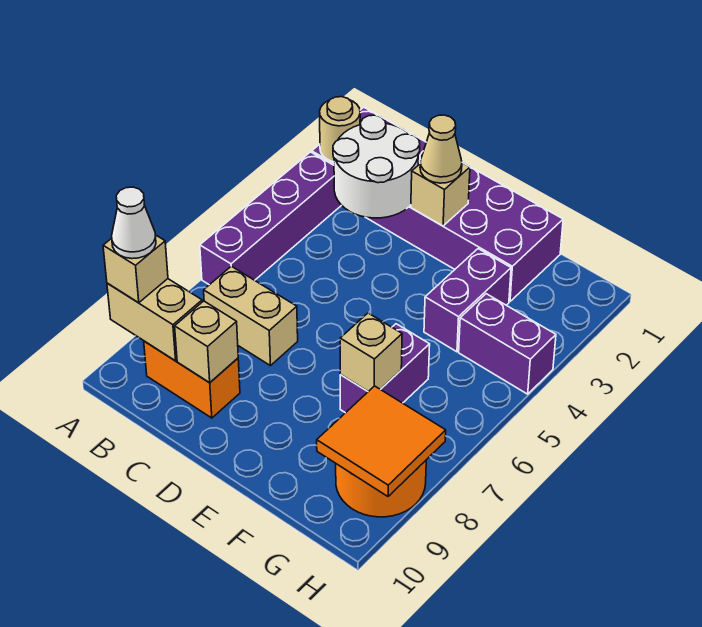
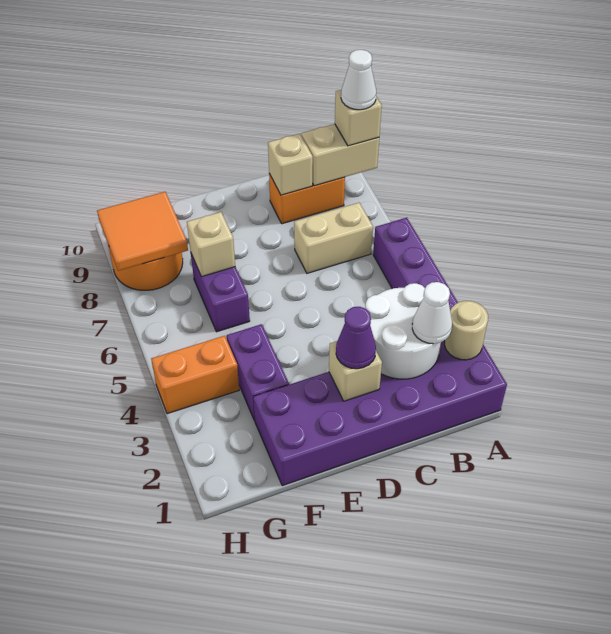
none -> white 1x1 cone [412,282,452,344]
tan 1x1 cone [420,115,462,183] -> purple 1x1 cone [336,307,376,369]
purple 1x2 brick [459,294,556,394] -> orange 1x2 brick [151,336,239,414]

